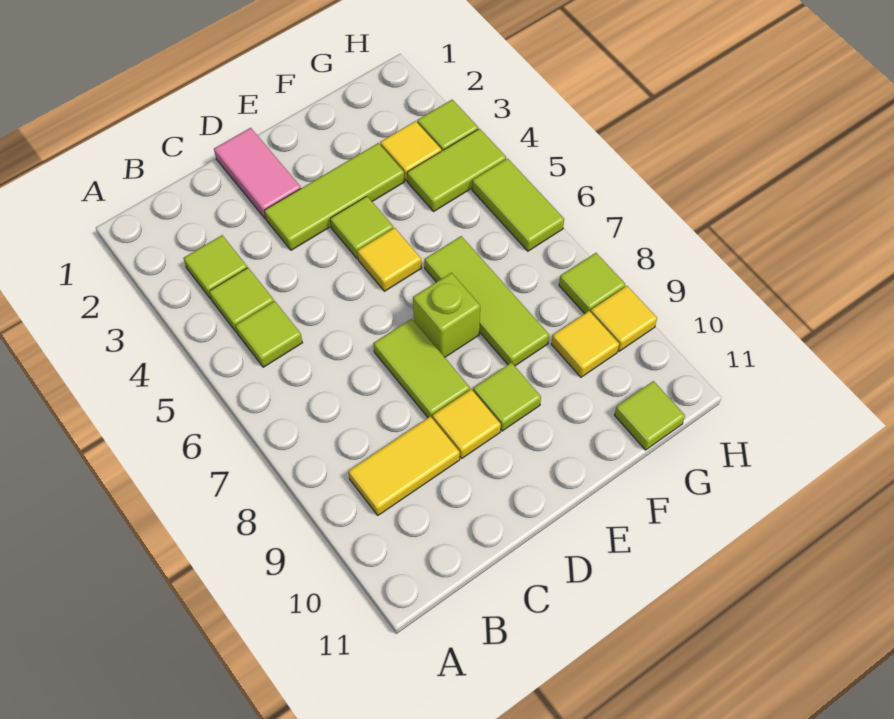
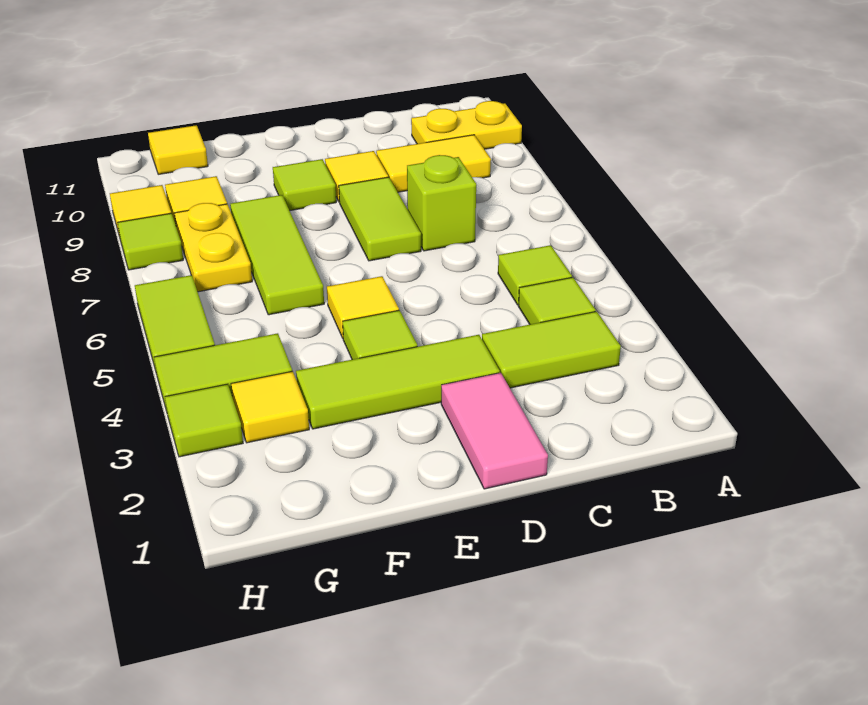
none -> yellow 1x2 plate [411,101,522,149]
lime 1x1 tile [184,235,247,299] -> lime 1x2 tile [482,311,621,388]
lime 1x1 brick [413,273,480,357] -> lime 1x1 brick moved to [407,155,476,251]
none -> yellow 1x2 plate [174,203,252,292]
lime 1x1 tile [614,381,685,450] -> yellow 1x1 tile [148,125,208,174]

